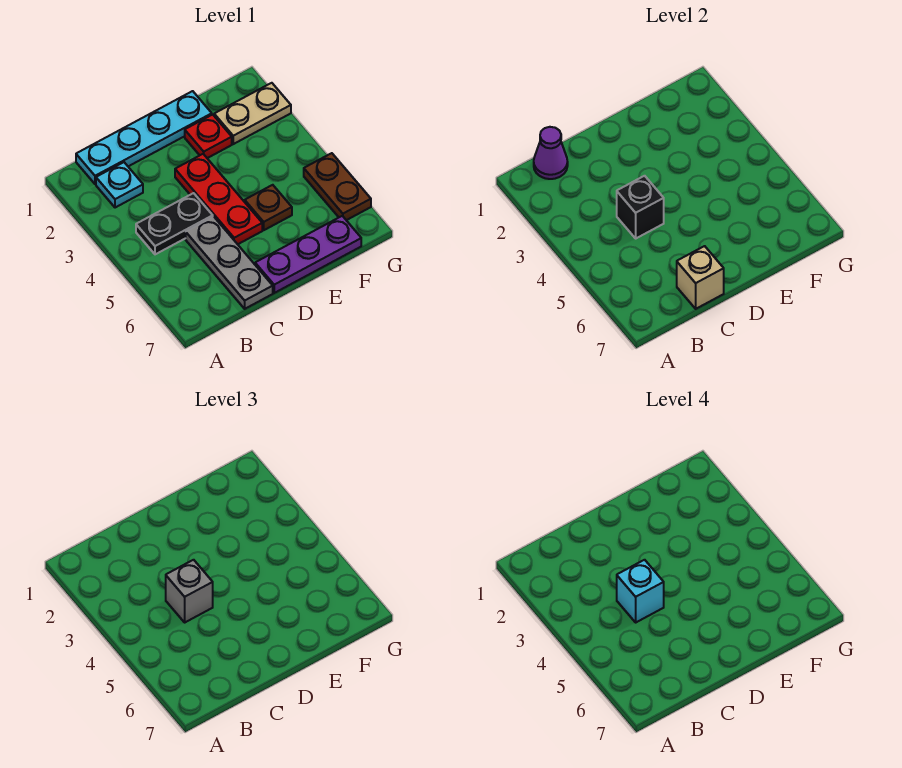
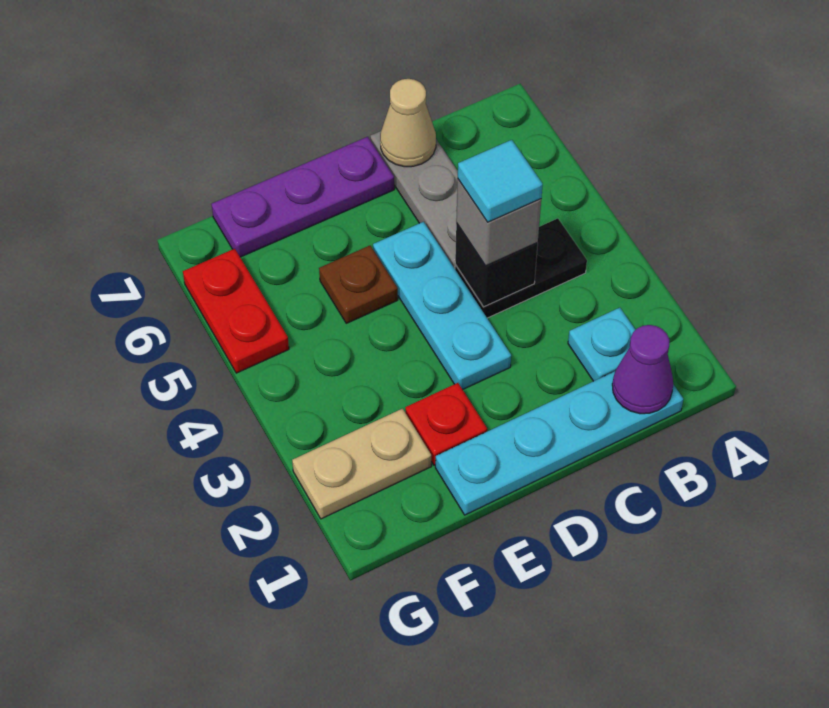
cyan 1x1 brick [617,560,664,622] -> cyan 1x1 tile [458,140,543,222]
tan 1x1 brick [677,246,724,309] -> tan 1x1 cone [380,79,436,167]
red 1x3 plate [175,154,262,244] -> cyan 1x3 plate [373,222,511,389]
brown 1x2 plate [304,153,371,220] -> red 1x2 plate [183,249,289,373]

